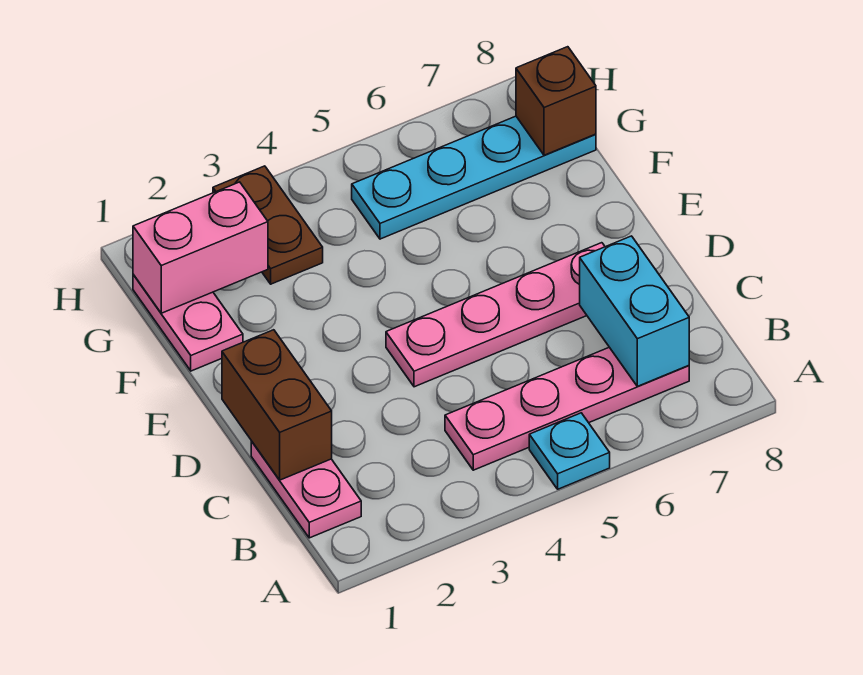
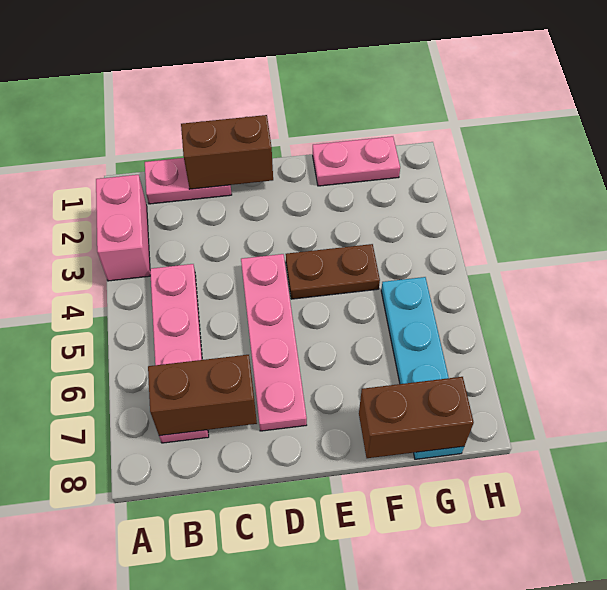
cyan 1x1 plate [529,413,610,489] -> none
cyan 1x2 brick [580,236,689,386] -> brown 1x2 brick [148,355,257,436]
pink 1x2 brick [133,182,268,313] -> pink 1x2 brick moved to [96,175,150,281]
brown 1x2 plate [213,166,323,284] -> brown 1x2 plate moved to [286,244,380,299]
brown 1x1 brick [516,47,596,155] -> brown 1x2 brick [359,377,474,458]

